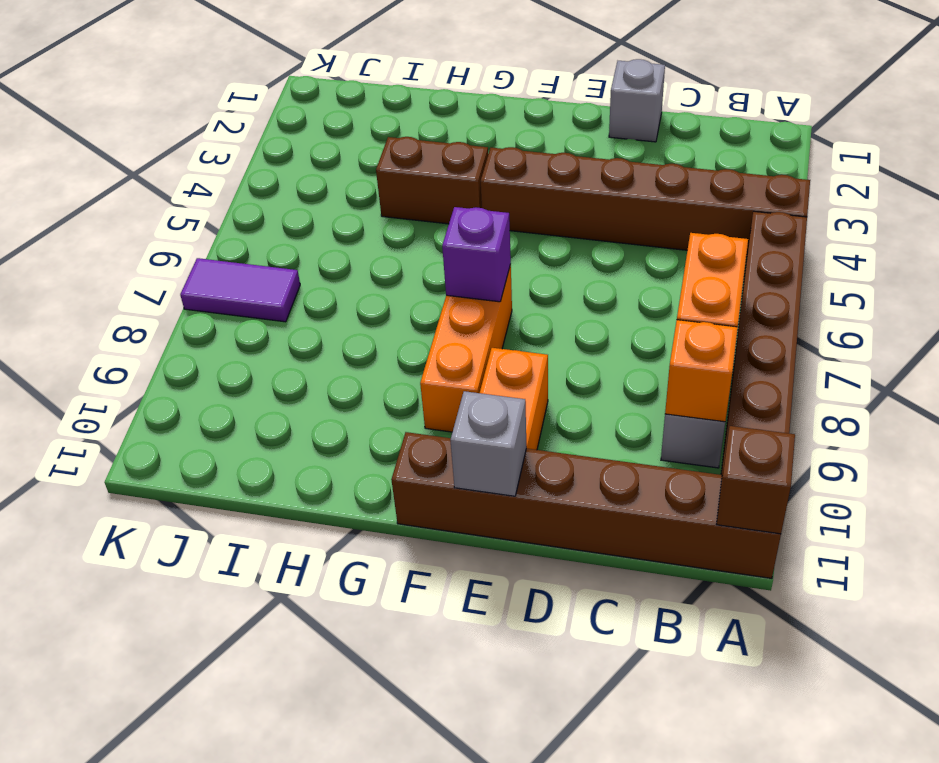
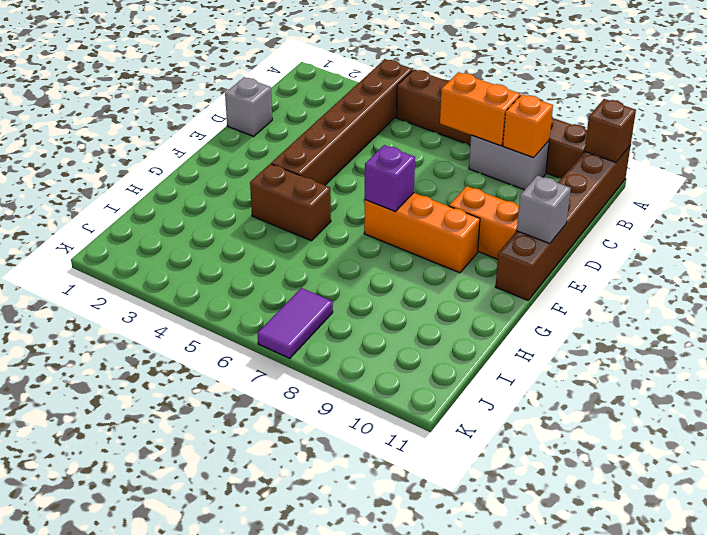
brown 1x2 brick [376,137,488,224] -> brown 1x2 brick turned to [250,164,331,241]

